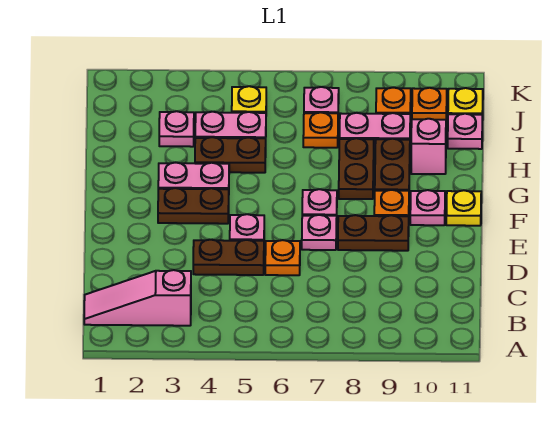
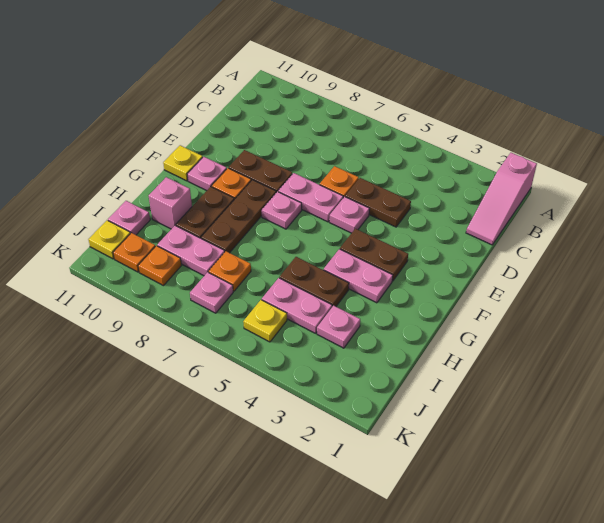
pink 1x3 slope [84,270,191,326] -> pink 1x3 slope turned to [466,153,537,245]
pink 1x1 plate [302,215,337,250] -> pink 1x2 plate [278,173,343,222]
brown 1x2 plate [339,138,374,199] -> brown 1x3 plate [201,180,276,253]

